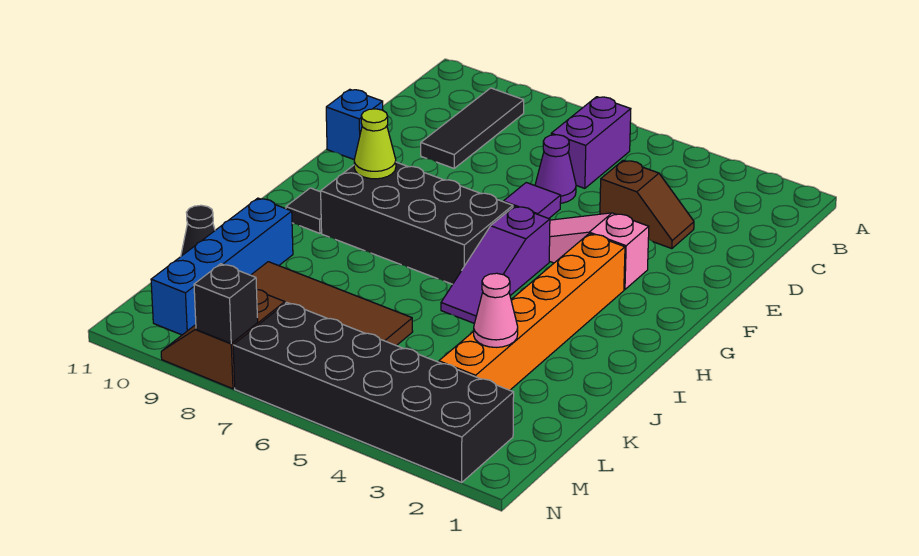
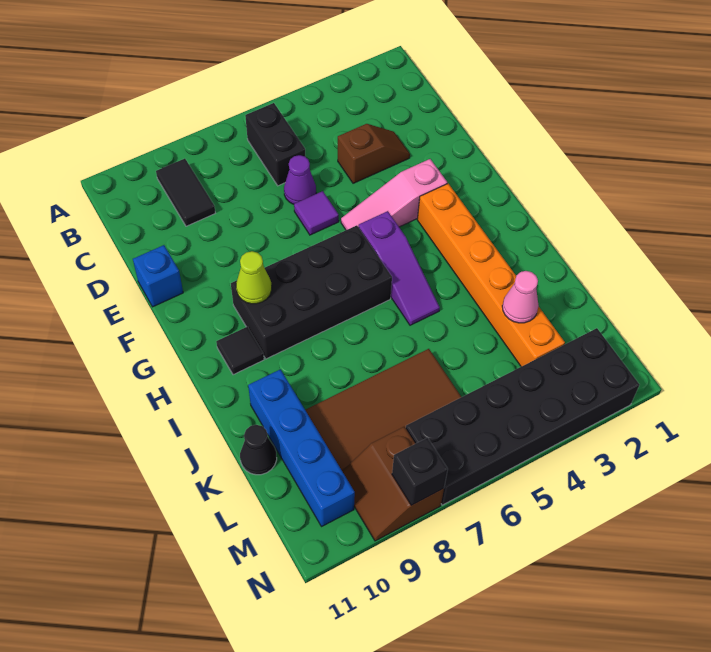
purple 1x2 brick [551,97,631,188] -> black 1x2 brick [245,103,306,186]
black 1x3 tile [421,88,524,168] -> black 1x2 tile [156,159,215,226]

